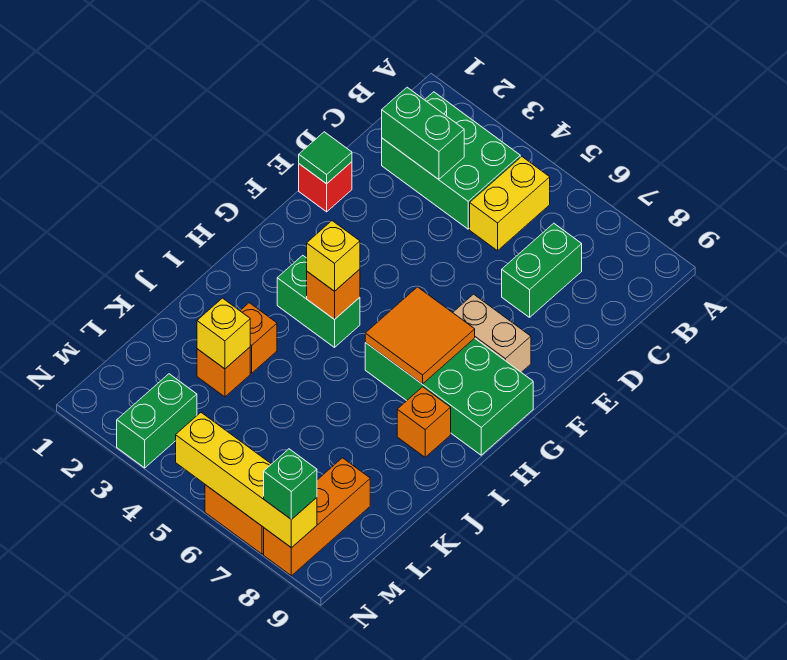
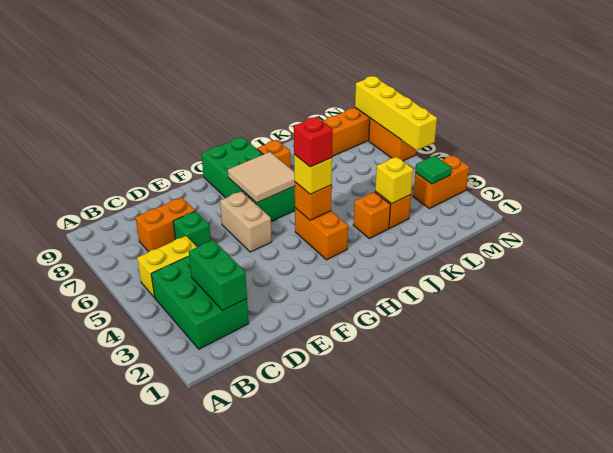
green 1x2 brick [502,223,582,317] -> orange 1x2 brick [135,198,195,252]
red 1x1 brick [299,162,352,212] -> red 1x1 brick moved to [294,117,333,167]
green 1x1 tile [299,132,352,184] -> green 1x1 tile moved to [415,156,451,184]
tan 1x2 brick [453,294,531,372] -> tan 1x2 brick moved to [220,191,272,252]
orange 2x2 tile [365,287,475,384] -> tan 2x2 tile [228,152,295,203]
green 1x2 brick [277,255,360,347] -> orange 1x2 brick [295,208,348,260]
green 1x2 brick [117,374,197,468] -> orange 1x2 brick [413,155,469,209]
green 1x1 brick [264,449,317,520] -> green 1x1 brick moved to [173,211,211,247]

